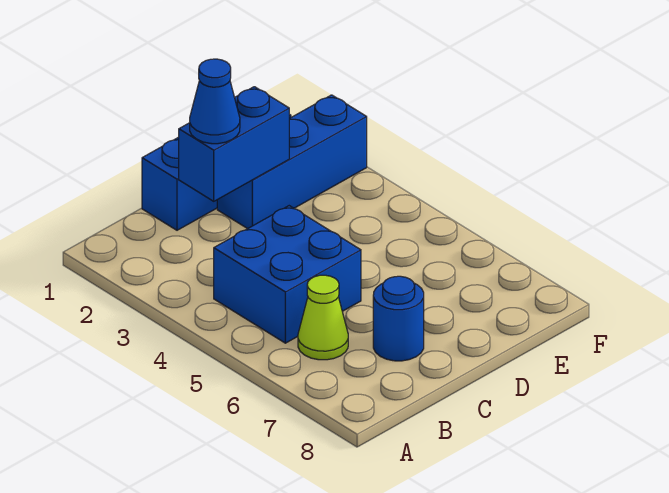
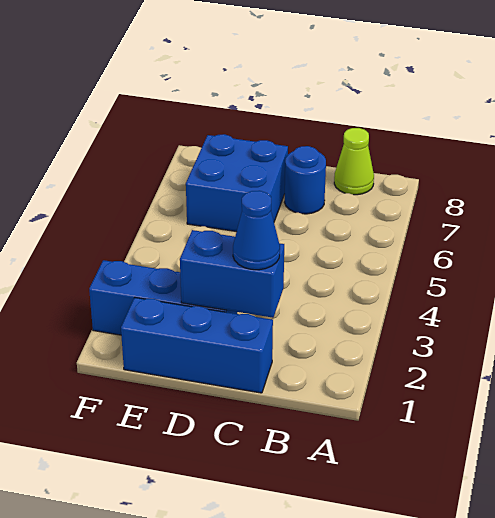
blue 2x2 brick [214,206,361,343] -> blue 2x2 brick moved to [186,134,288,232]
lime 1x1 cone [298,275,348,360] -> lime 1x1 cone moved to [334,128,374,195]

